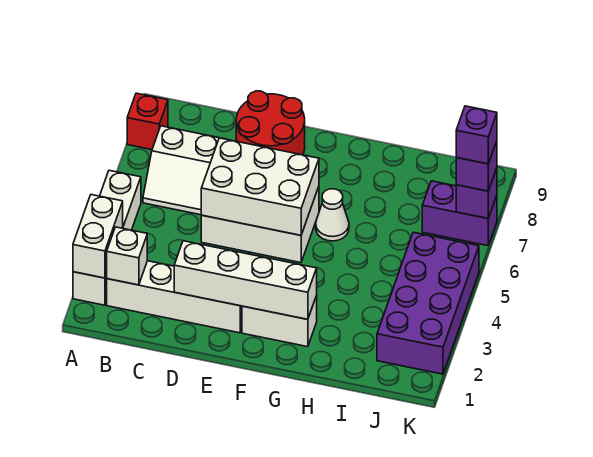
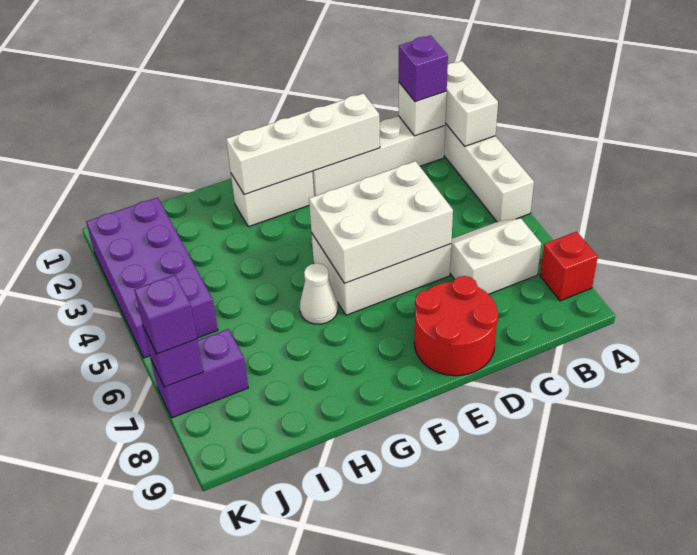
purple 1x1 brick [456,106,497,164] -> purple 1x1 brick moved to [399,35,448,102]

